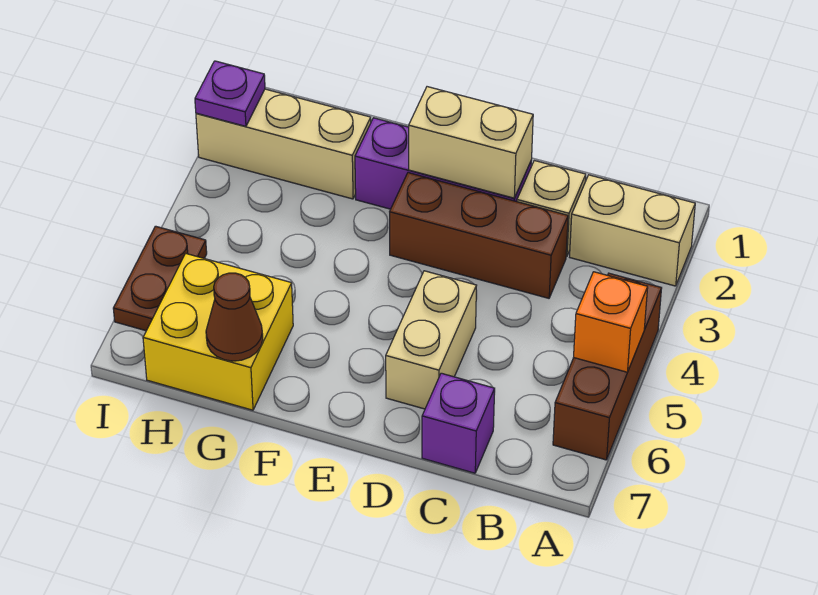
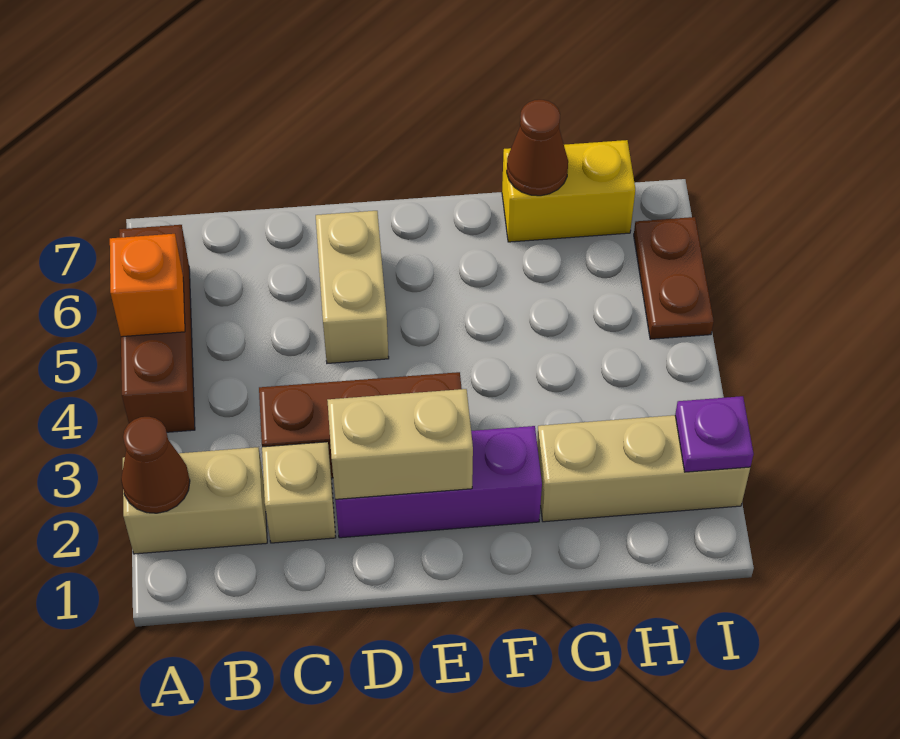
none -> brown 1x1 cone [121,417,190,513]
purple 1x1 brick [422,373,495,473] -> none
yellow 2x2 brick [143,253,293,410] -> yellow 1x2 brick [502,140,635,242]

